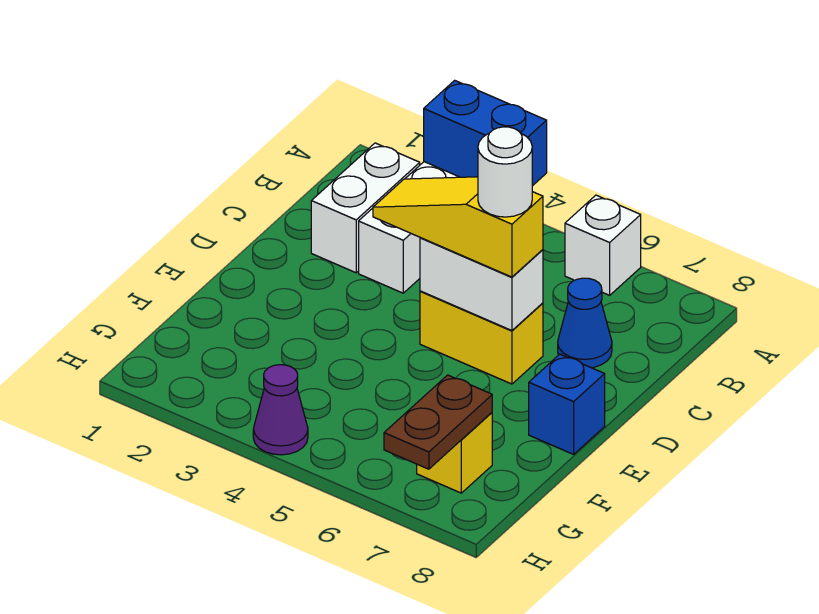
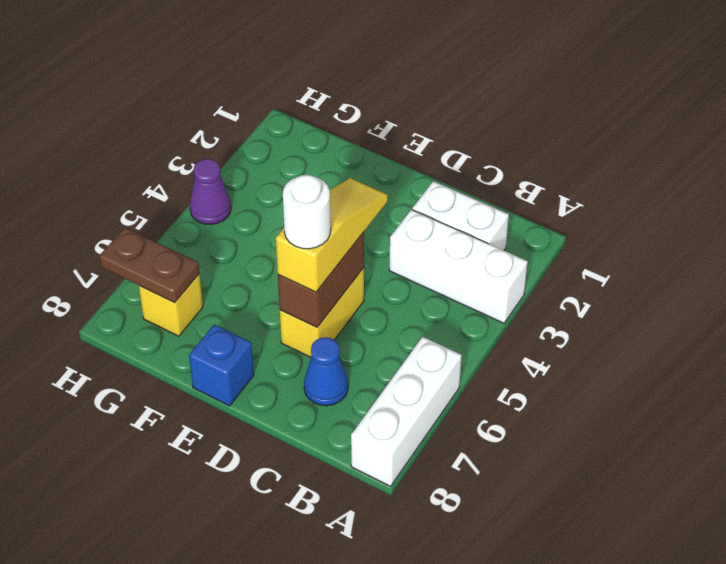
blue 1x2 brick [424,80,547,186] -> none
white 1x1 brick [565,195,641,295] -> white 1x3 brick [351,337,462,486]
white 1x2 brick [420,238,543,331] -> brown 1x2 brick [278,232,364,327]

